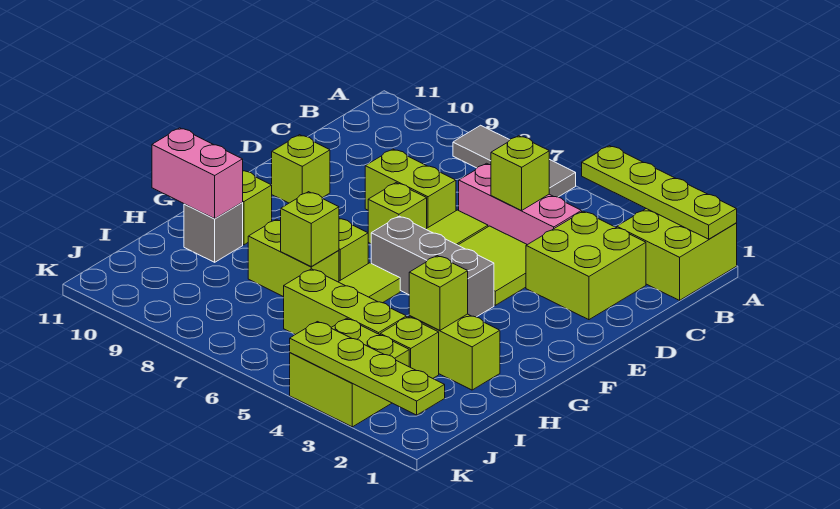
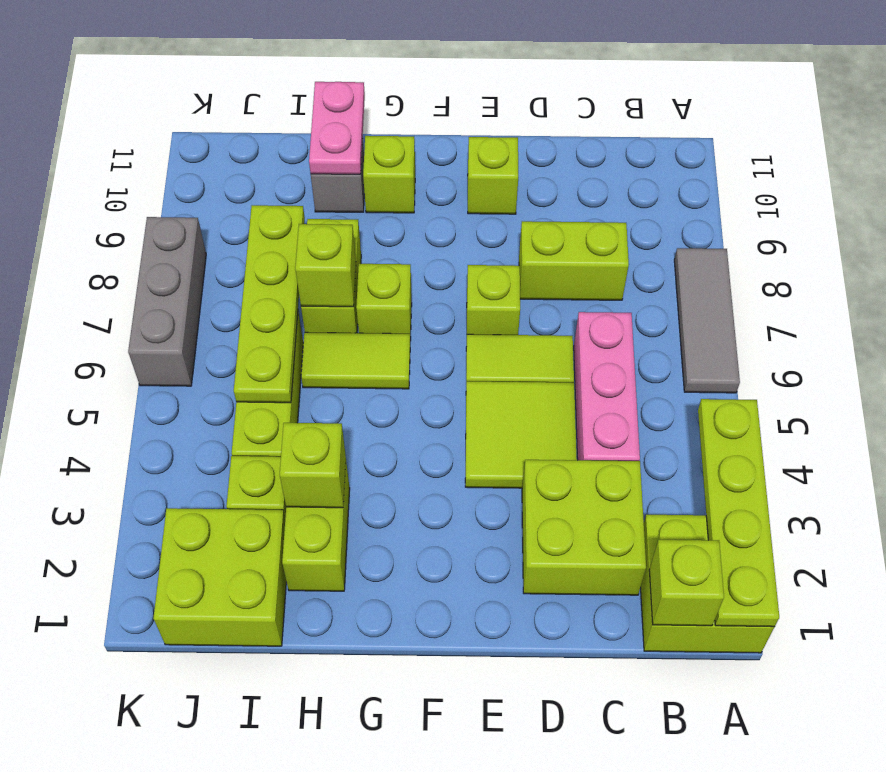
lime 1x1 brick [491,136,549,211] -> lime 1x1 brick moved to [649,540,724,626]
lime 1x2 brick [365,149,456,228] -> lime 1x2 brick turned to [519,221,629,300]
grey 1x3 brick [371,216,494,317] -> grey 1x3 brick moved to [128,217,206,386]
pink 1x2 brick [152,128,243,219] -> pink 1x2 plate [309,82,365,174]
lime 2x2 brick [290,318,409,427] -> lime 2x2 brick moved to [154,508,286,646]
lime 1x4 plate [290,322,445,415] -> lime 1x4 plate moved to [234,205,305,403]

